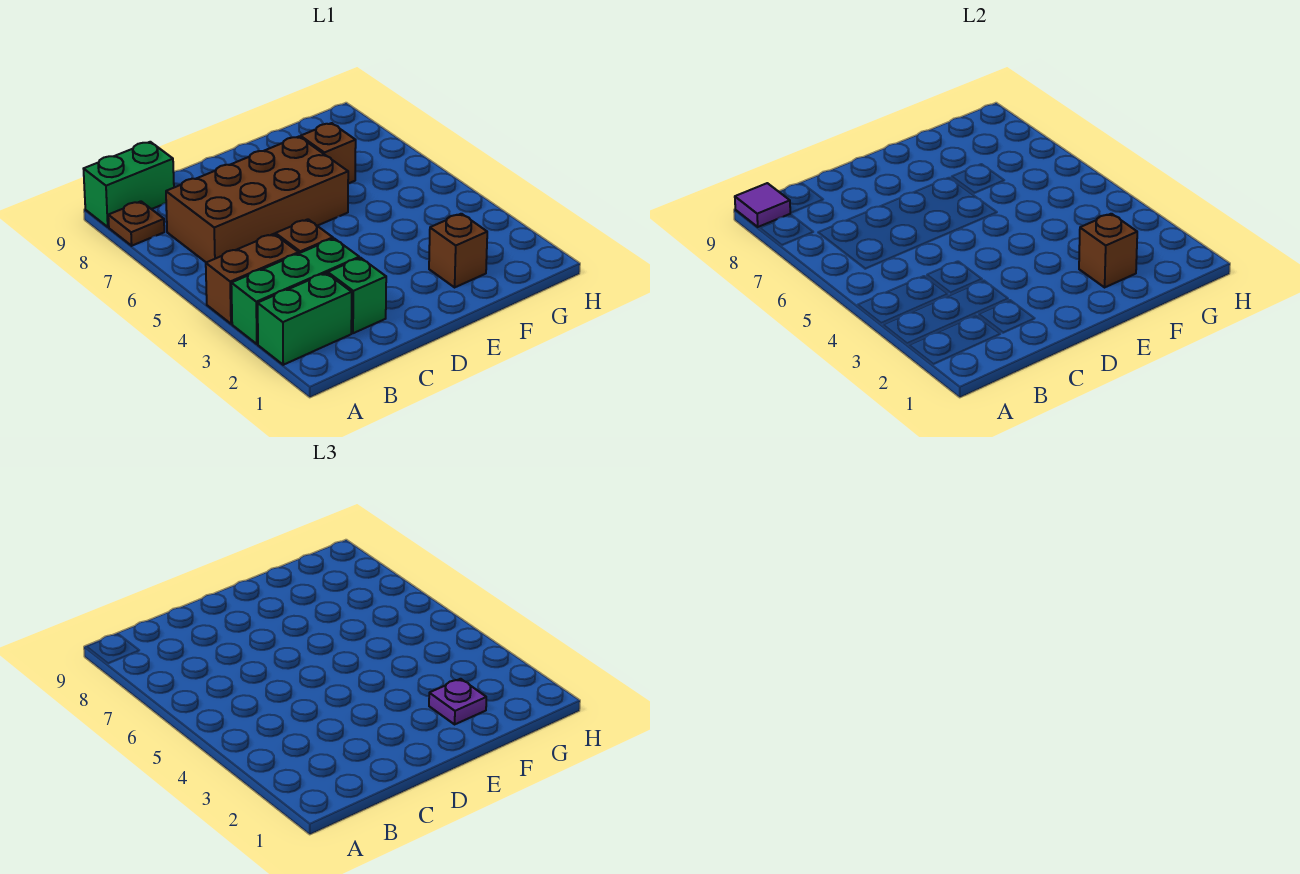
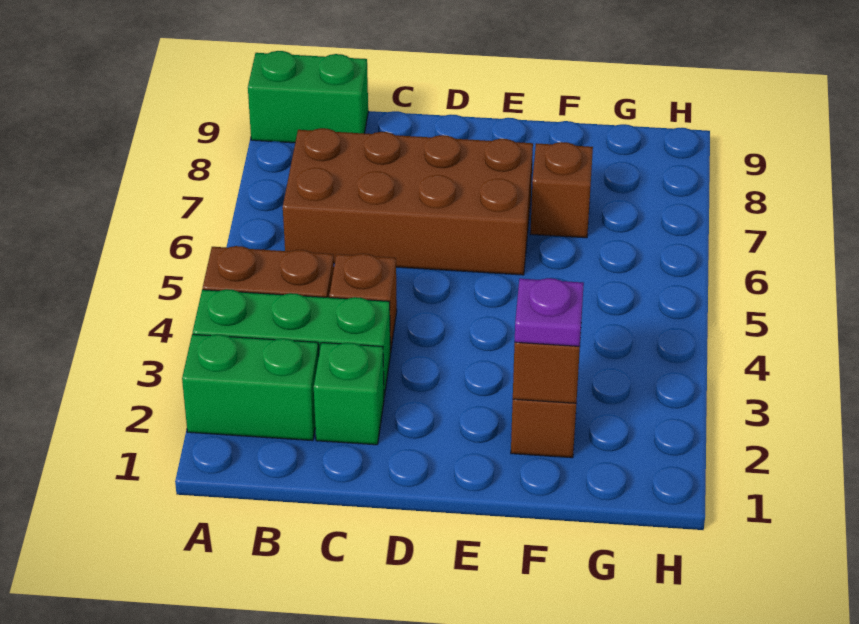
brown 1x1 plate [108,201,164,246] -> none
purple 1x1 tile [735,183,790,227] -> none

